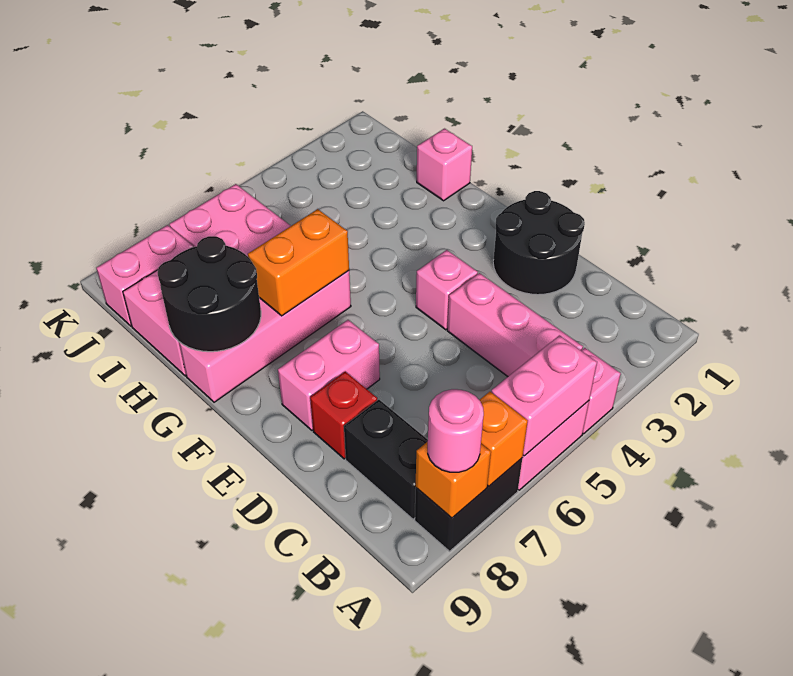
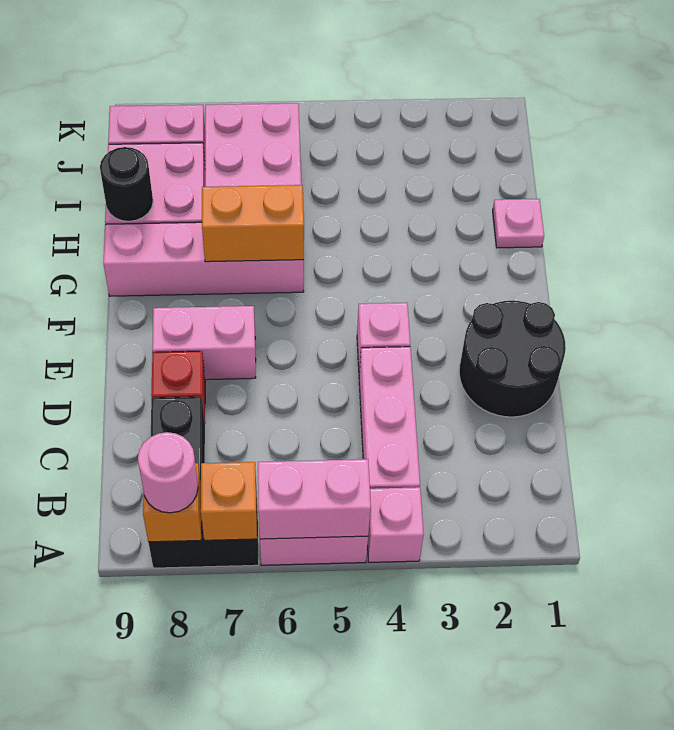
black 2x2 round brick [157,236,261,352] -> black 1x1 round brick [100,147,153,221]
pink 1x1 brick [417,129,472,201] -> pink 1x1 plate [493,199,544,248]

